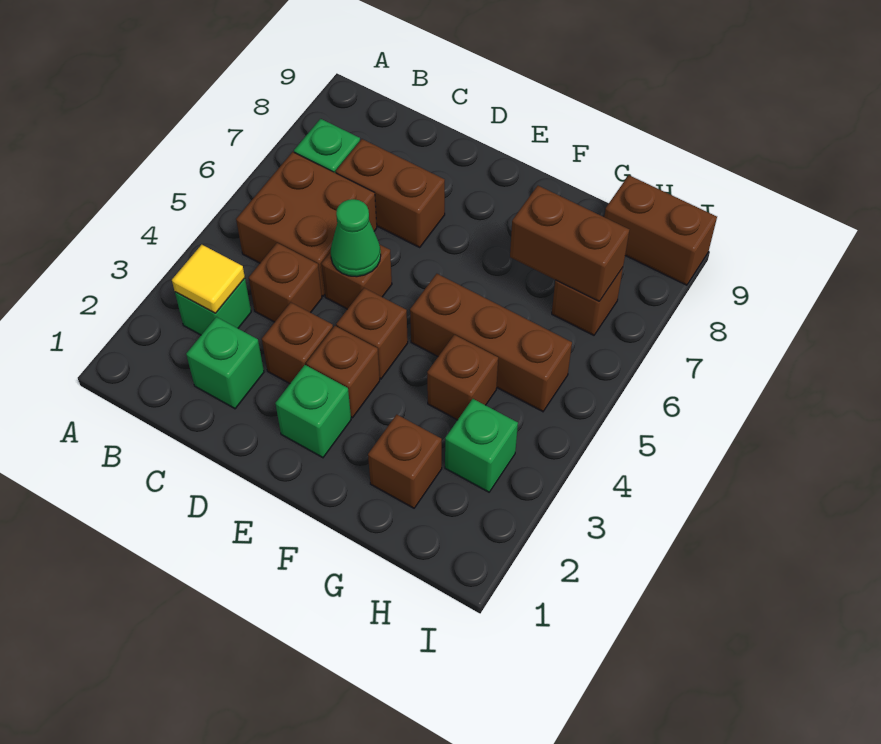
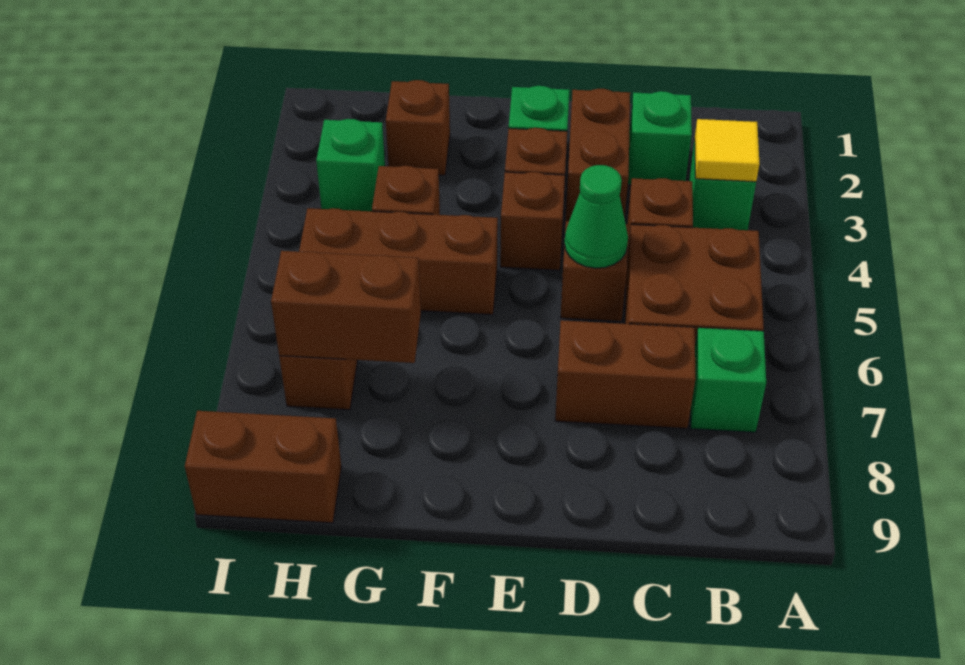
brown 1x1 brick [262,302,333,384] -> brown 1x2 brick [565,89,630,224]

